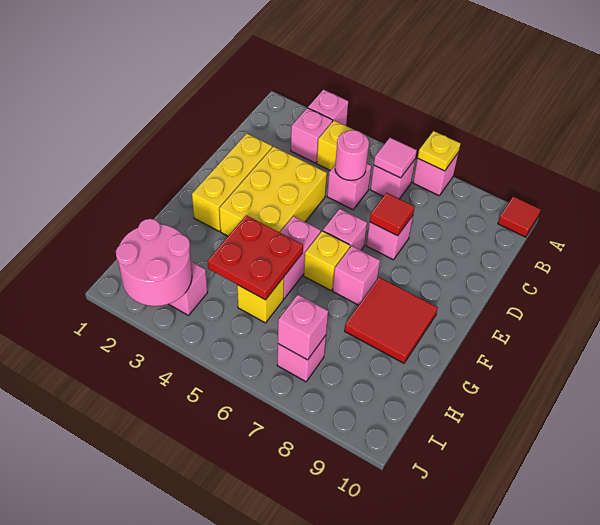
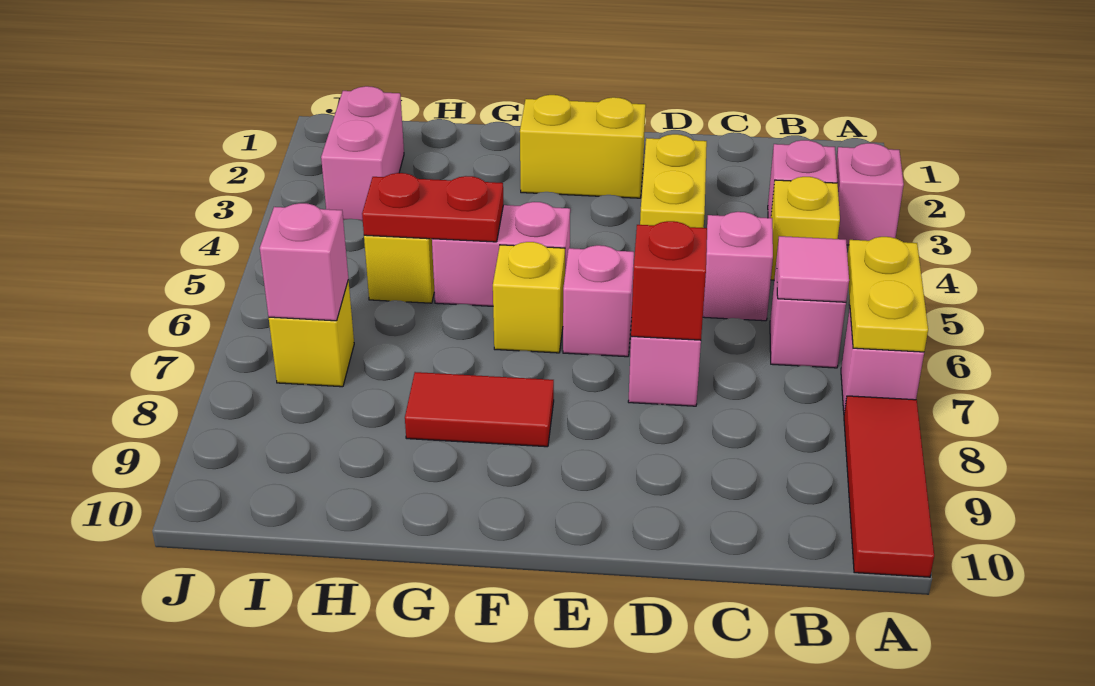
yellow 1x1 plate [418,131,461,171] -> yellow 1x2 plate [847,237,928,352]
red 1x1 tile [498,196,541,237] -> red 1x3 tile [844,396,934,577]
pink 1x1 round brick [335,130,369,180] -> none
yellow 1x3 brick [192,134,272,231] -> yellow 1x2 brick [520,95,646,198]
yellow 2x3 brick [219,147,327,236] -> yellow 1x2 brick [640,134,707,228]
red 1x1 tile [370,193,415,236] -> red 1x1 brick [631,221,707,340]
pink 1x1 brick [333,246,380,305] -> none
red 2x2 tile [345,277,438,363] -> red 1x2 tile [405,372,554,447]
red 2x2 plate [207,215,303,300] -> red 1x2 plate [362,173,503,242]
pink 2x2 round brick [116,219,192,306] -> none
pink 1x1 brick [277,336,326,382] -> yellow 1x1 brick [269,280,354,387]

